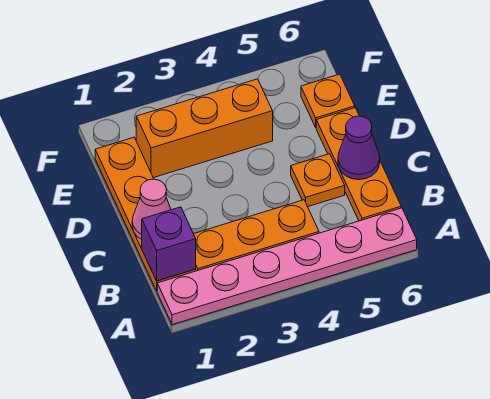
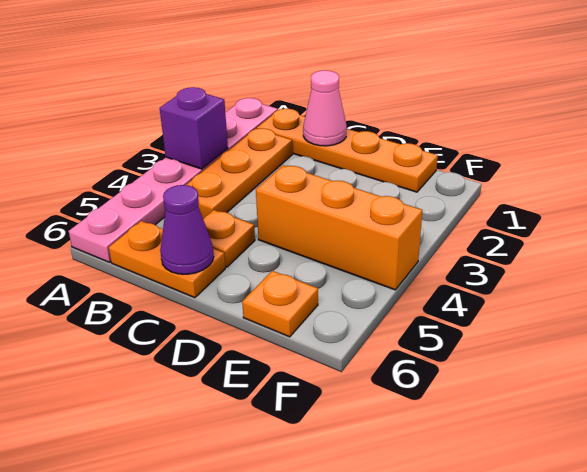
purple 1x1 brick [142,207,196,281] -> purple 1x1 brick moved to [160,87,228,169]
orange 1x3 plate [316,108,401,221] -> orange 1x2 plate [109,221,225,298]
orange 1x3 brick [136,79,273,178] -> orange 1x3 brick turned to [256,165,422,290]

